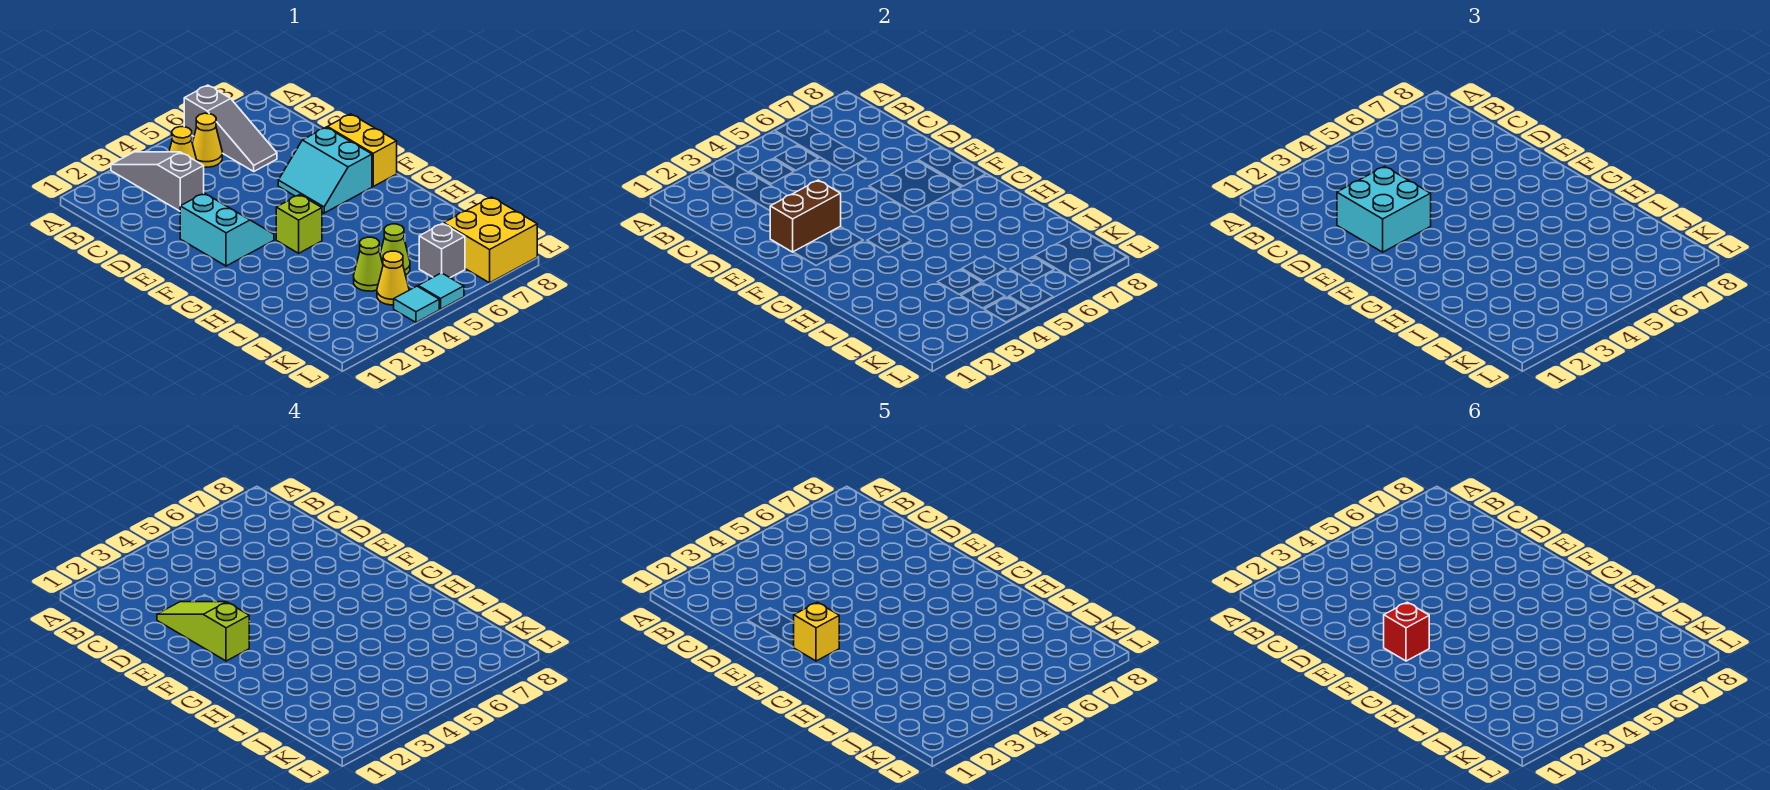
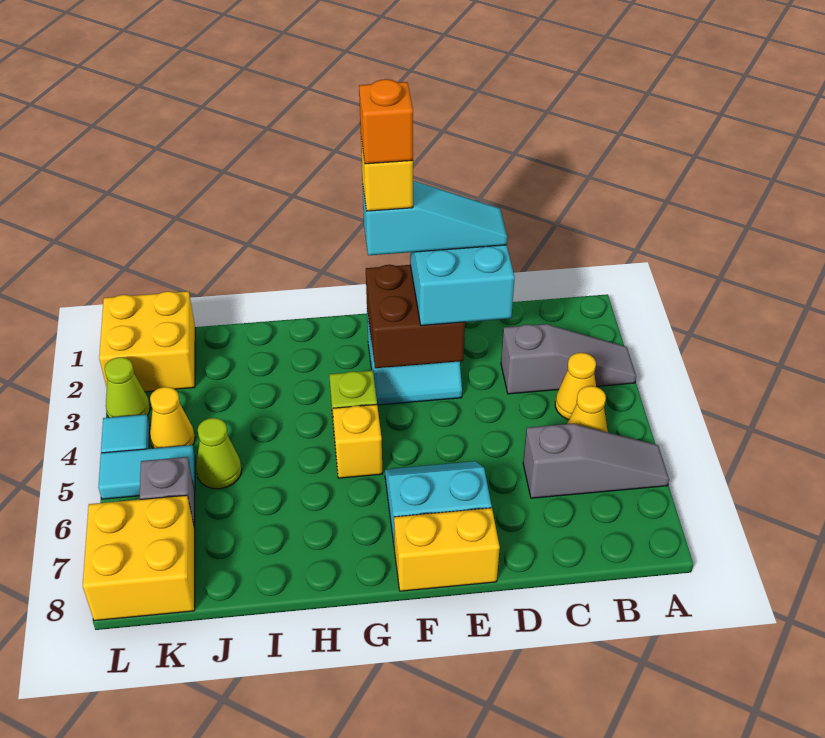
grey 1x3 slope [184,85,277,171] -> grey 1x3 slope turned to [523,424,669,498]
lime 1x3 slope [157,602,249,661] -> cyan 1x3 slope [363,181,507,255]
brown 1x2 brick [770,180,841,252] -> brown 2x2 brick [366,265,465,368]
red 1x1 brick [1384,602,1429,661] -> orange 1x1 brick [359,79,413,164]
none -> yellow 1x1 brick [333,405,383,478]
lime 1x1 cone [354,237,383,291] -> lime 1x1 cone moved to [105,357,150,417]
none -> yellow 2x2 brick [99,291,195,392]
cyan 1x1 tile [418,273,464,309] -> cyan 1x2 tile [98,445,195,499]

